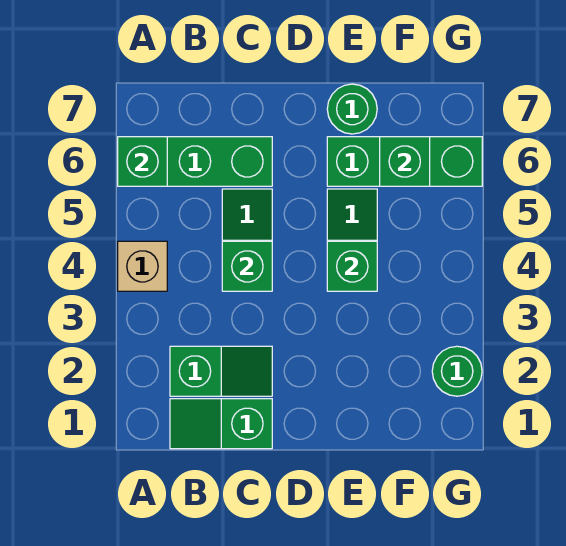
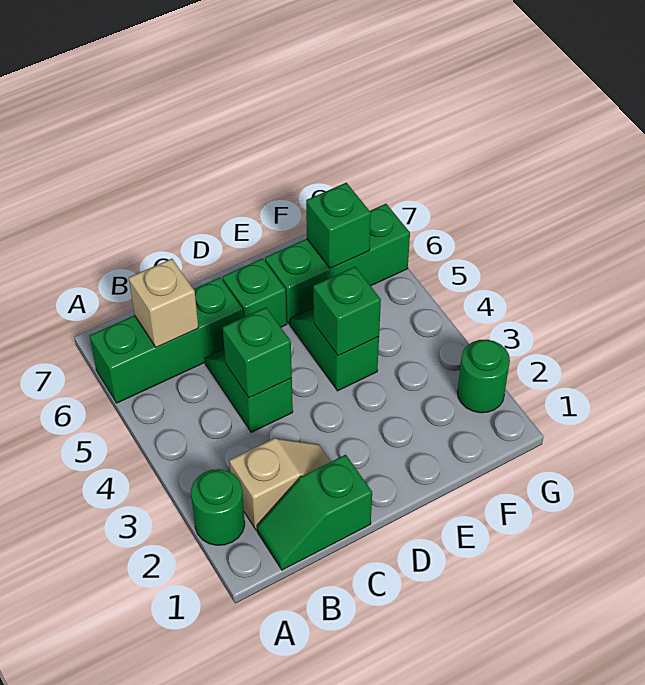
tan 1x1 brick [118,241,167,291] -> tan 1x1 brick moved to [129,259,198,348]
green 1x1 brick [118,137,167,186] -> green 1x1 brick moved to [222,258,287,327]
green 1x2 slope [170,346,272,396] -> tan 1x2 slope [229,438,331,530]
green 1x1 round brick [327,84,377,134] -> green 1x1 round brick moved to [191,469,245,545]

